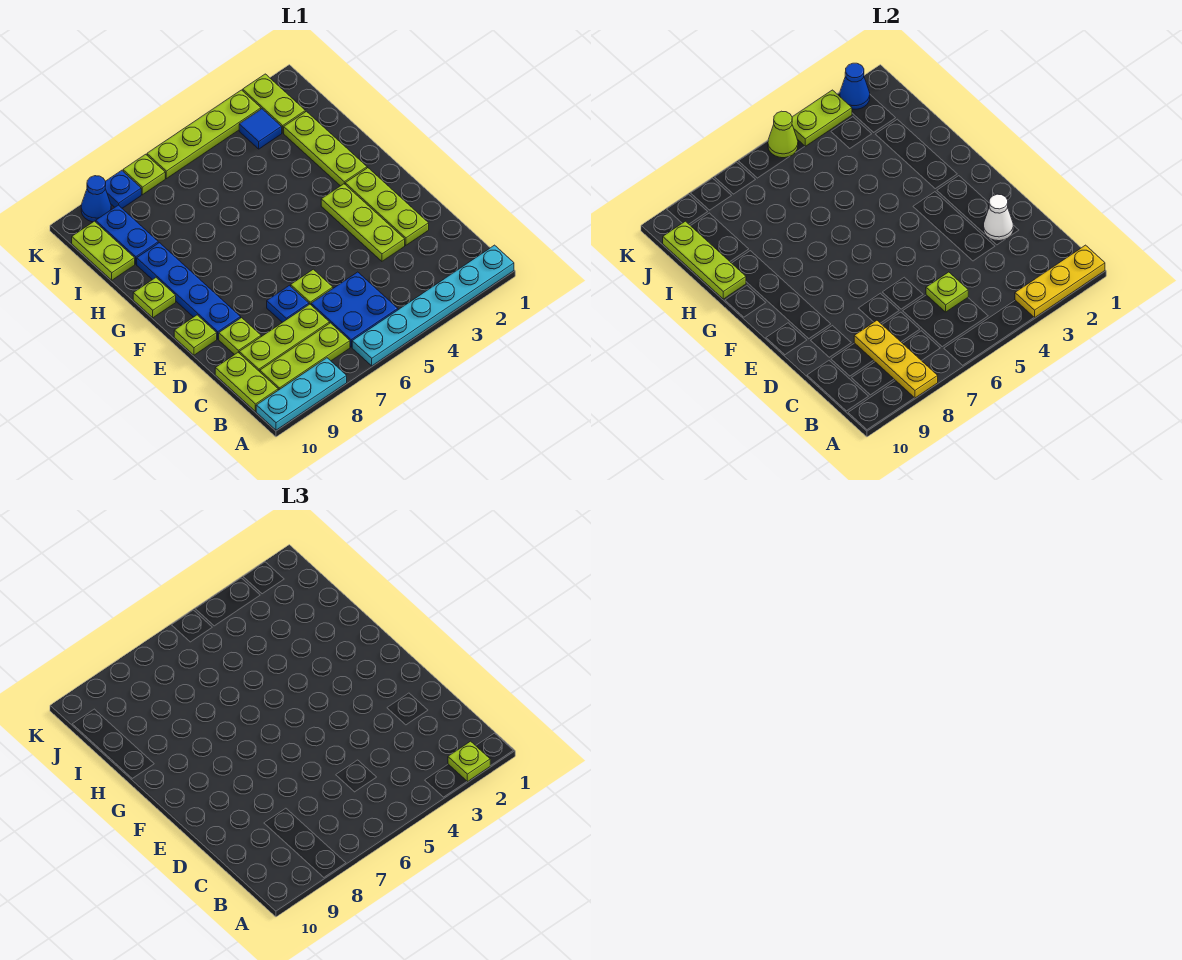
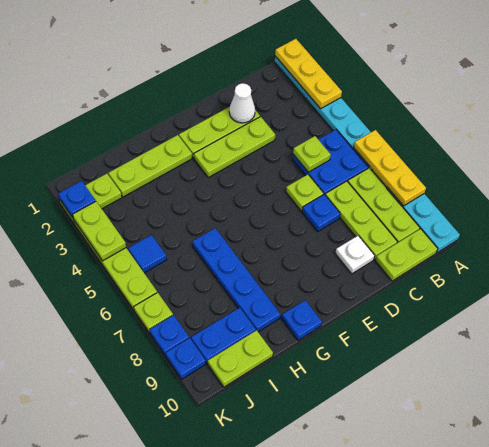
lime 1x1 plate [448,741,490,782] -> none
yellow 1x3 plate [854,320,938,398] -> yellow 1x3 plate turned to [354,130,426,206]
lime 1x1 plate [219,318,261,355] -> white 1x1 plate [335,236,375,274]
blue 1x4 plate [137,243,241,339] -> blue 1x4 plate turned to [193,228,280,332]
lime 1x1 plate [174,315,217,355] -> none
lime 1x1 plate [133,278,176,318] -> blue 1x1 plate [282,300,322,340]
lime 1x3 plate [663,221,746,299] -> none
blue 1x1 tile [239,109,282,149] -> blue 1x1 tile moved to [128,235,167,273]
blue 1x1 cone [840,63,870,109] -> blue 1x1 plate [58,181,96,218]
lime 1x1 cone [768,111,798,158] -> none
blue 1x1 cone [81,176,111,222] -> blue 1x1 plate [166,338,206,379]

